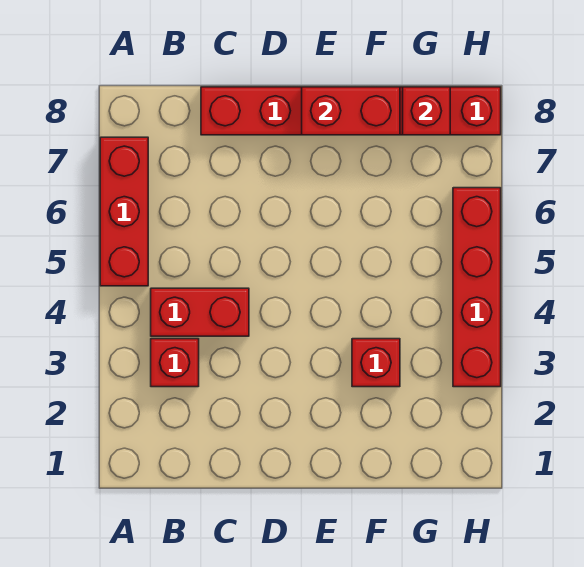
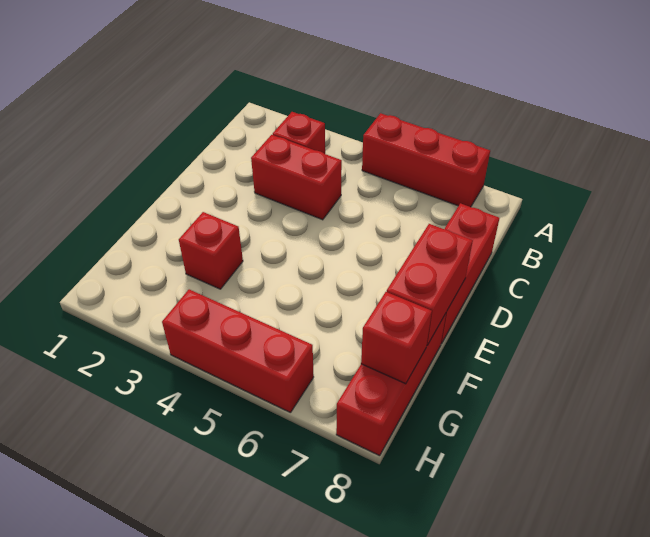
red 1x2 brick [151,288,249,336] -> red 1x2 brick turned to [251,135,342,220]
red 1x4 brick [453,188,501,387] -> red 1x3 brick [162,289,314,413]

